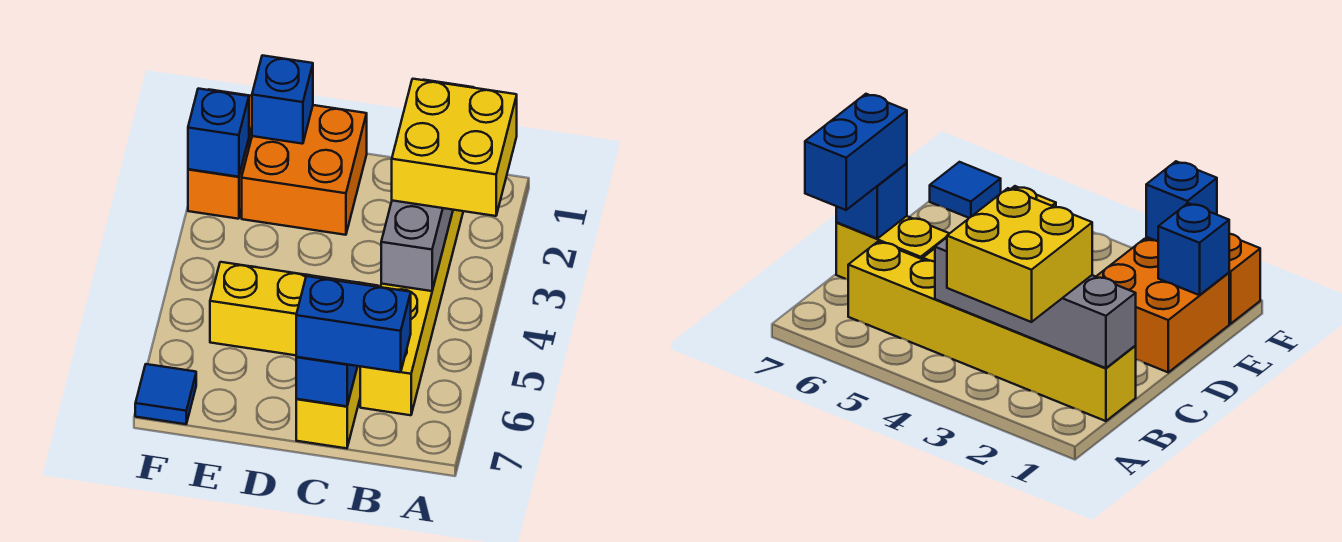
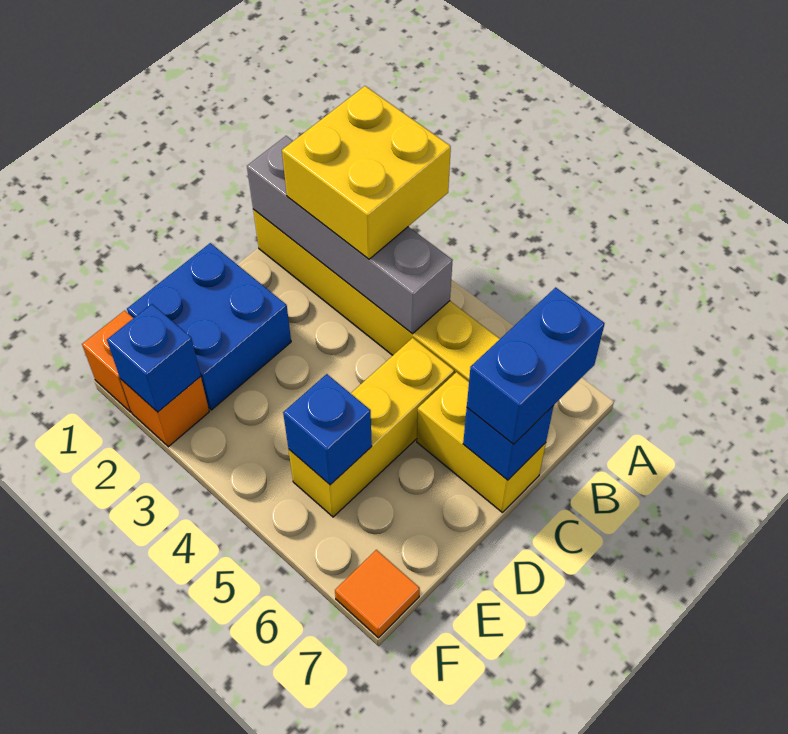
orange 2x2 brick [242,105,367,235] -> blue 2x2 brick [127,243,291,410]
blue 1x1 brick [252,55,313,144] -> blue 1x1 brick moved to [283,374,372,485]
blue 1x1 tile [135,364,196,424] -> orange 1x1 tile [335,550,420,638]

